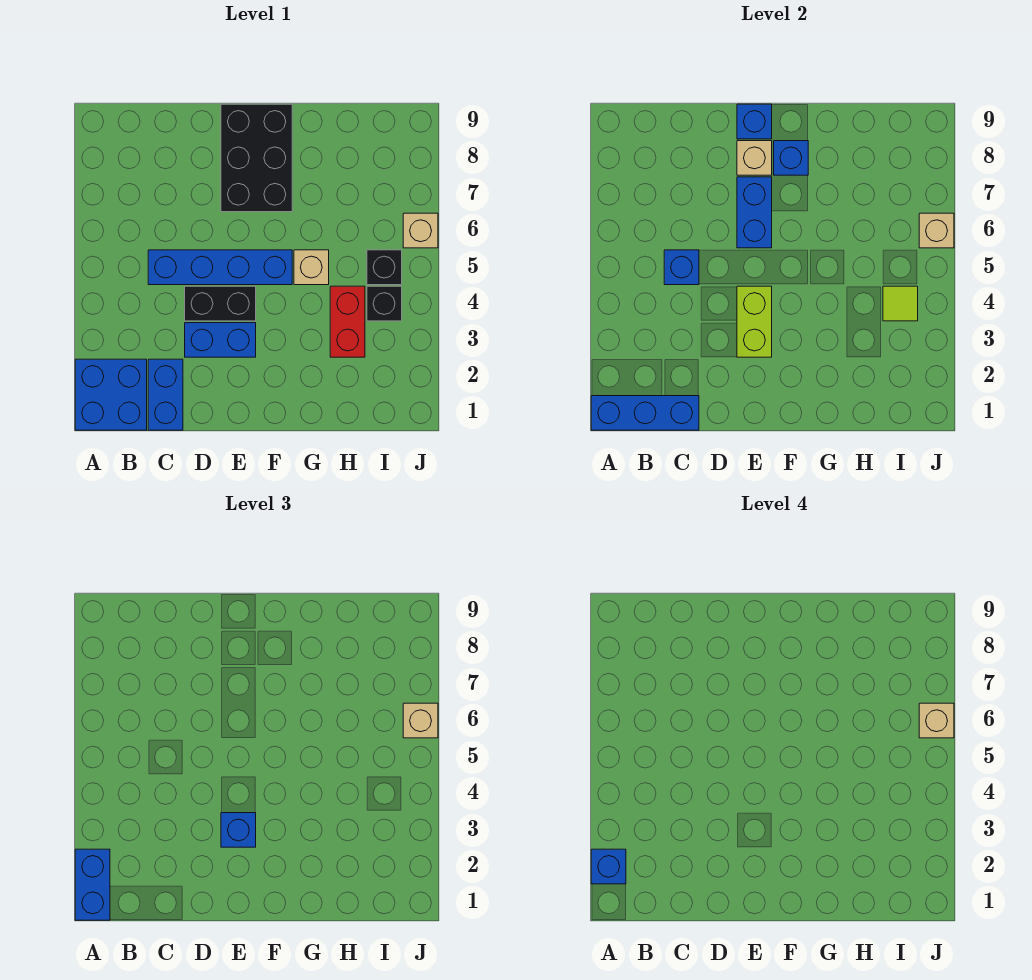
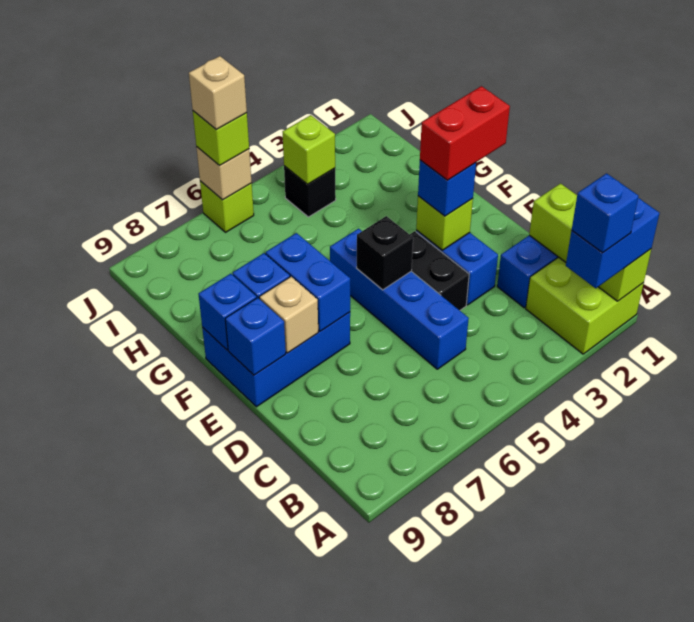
blue 2x2 brick [75,359,147,430] -> lime 2x2 brick [526,257,644,354]
blue 1x3 brick [591,396,699,430] -> lime 1x3 brick [529,184,651,301]
blue 1x1 brick [664,250,699,285] -> blue 1x1 brick moved to [199,274,257,350]
lime 1x2 brick [737,286,772,357] -> lime 1x1 brick [416,196,473,250]
blue 1x2 brick [737,177,772,248] -> blue 1x2 brick turned to [266,233,350,331]
black 2x3 brick [221,104,292,212] -> blue 2x3 brick [202,312,350,407]
tan 1x1 brick [294,250,329,285] -> none
red 1x2 brick [330,286,365,357] -> red 1x2 brick moved to [420,86,510,180]
lime 1x1 tile [883,286,918,321] -> lime 1x1 brick [283,115,335,184]
black 1x1 brick [367,250,402,285] -> black 1x1 brick moved to [357,216,413,290]
tan 1x1 brick [403,213,438,248] -> lime 1x1 brick [200,181,254,232]
tan 1x1 brick [403,703,438,738] -> lime 1x1 brick [193,111,249,165]

